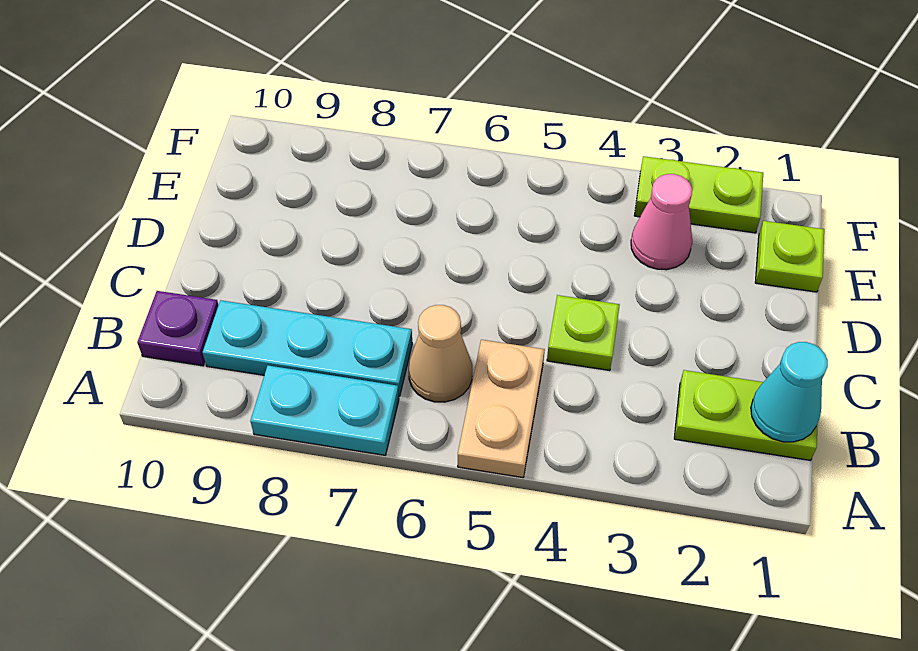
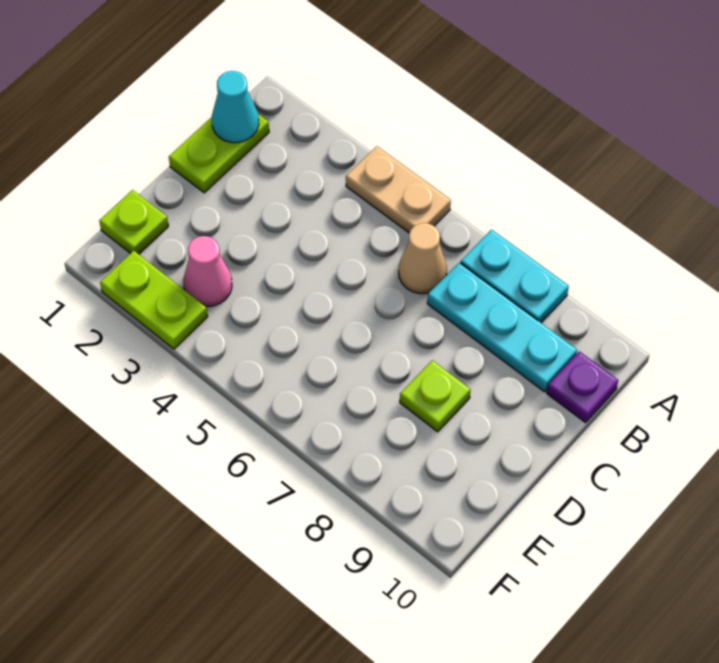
tan 1x2 plate [458,340,545,478] -> tan 1x2 plate turned to [346,146,451,233]
lime 1x2 plate [674,370,818,461] -> lime 1x2 plate turned to [169,114,269,193]
lime 1x1 plate [547,295,620,371] -> lime 1x1 plate moved to [400,360,471,432]

